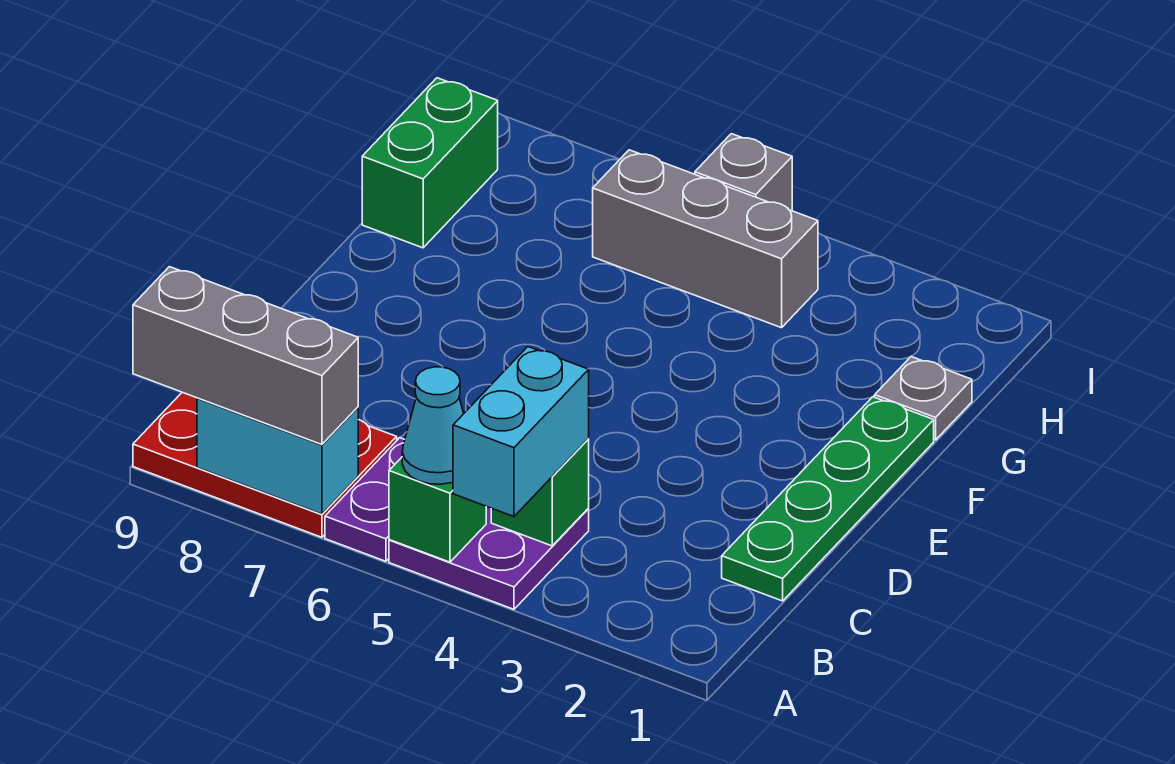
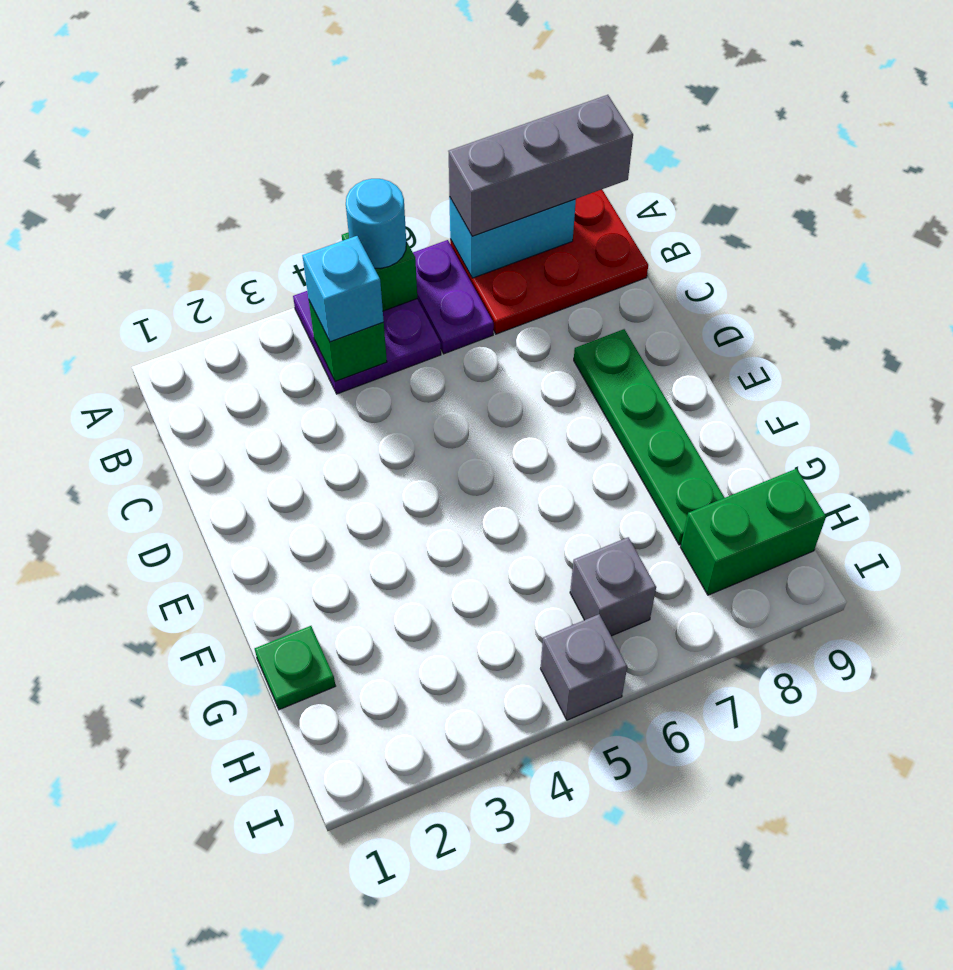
cyan 1x2 brick [453,347,589,517] -> cyan 1x1 brick [302,236,384,342]
cyan 1x1 cone [402,367,464,484] -> cyan 1x1 round brick [346,179,406,268]
green 1x4 plate [722,397,934,601] -> green 1x4 plate moved to [574,329,725,545]
grey 1x1 plate [875,357,972,440] -> green 1x1 plate [255,626,335,710]
green 1x2 brick [362,78,498,248] -> green 1x2 brick turned to [681,469,826,595]
grey 1x3 brick [593,150,818,328] -> grey 1x1 brick [570,537,656,636]

